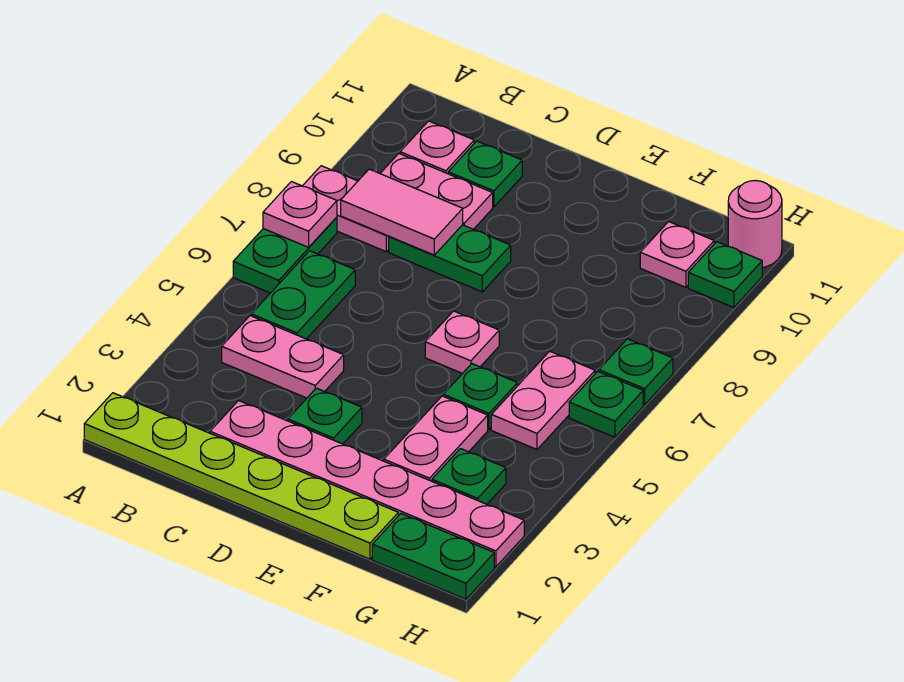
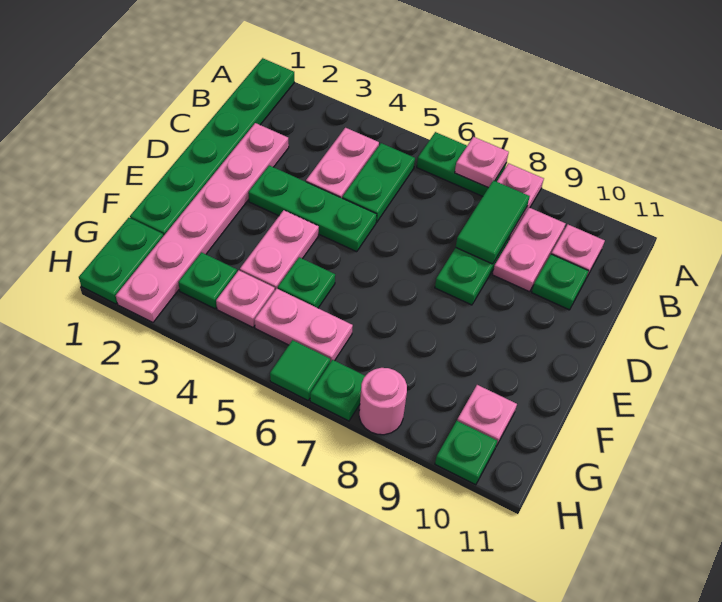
lime 1x6 plate [84,393,398,559] -> green 1x6 plate [130,58,294,236]
green 1x2 plate [251,251,355,339] -> green 1x2 plate turned to [342,143,415,222]
pink 1x2 tile [341,169,463,255] -> green 1x2 tile [456,180,530,264]
green 1x1 plate [288,388,362,444] -> green 1x3 plate [248,165,377,252]
pink 1x1 plate [425,311,499,374] -> pink 1x1 plate moved to [216,270,275,327]
pink 1x2 plate [384,396,488,481] -> pink 1x2 plate turned to [240,210,319,290]
green 1x1 plate [569,371,643,437] -> green 1x1 tile [270,340,330,400]
pink 1x1 round brick [728,181,782,267] -> pink 1x1 round brick moved to [359,368,407,435]

